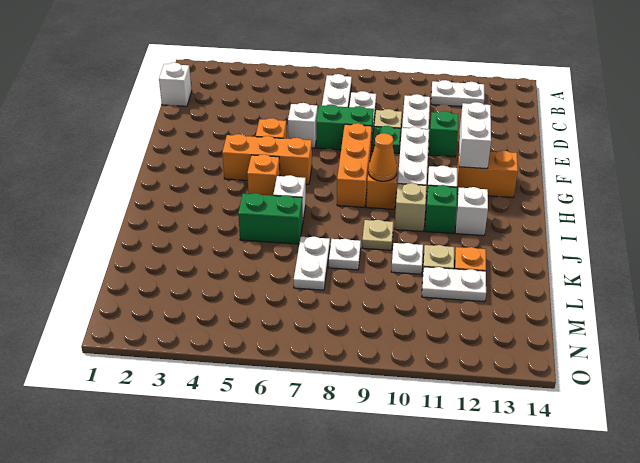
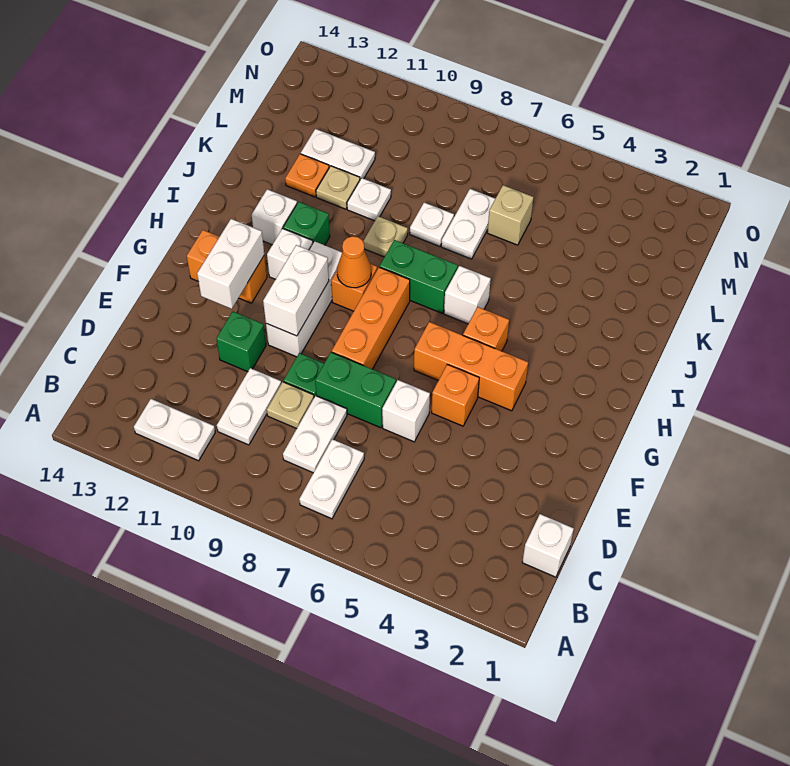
none -> white 1x2 brick [263,245,329,336]
tan 1x1 brick [395,183,427,231] -> tan 1x1 brick moved to [488,185,534,245]
green 1x2 brick [238,193,303,244] -> green 1x2 brick moved to [380,240,458,313]

